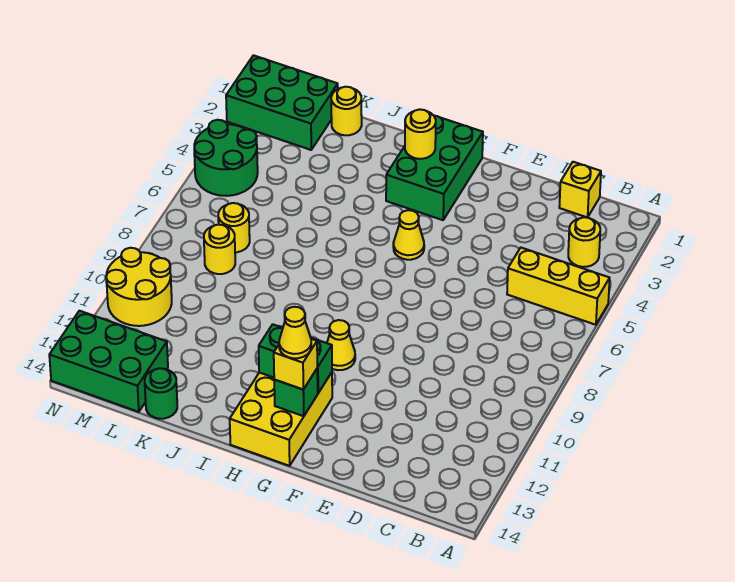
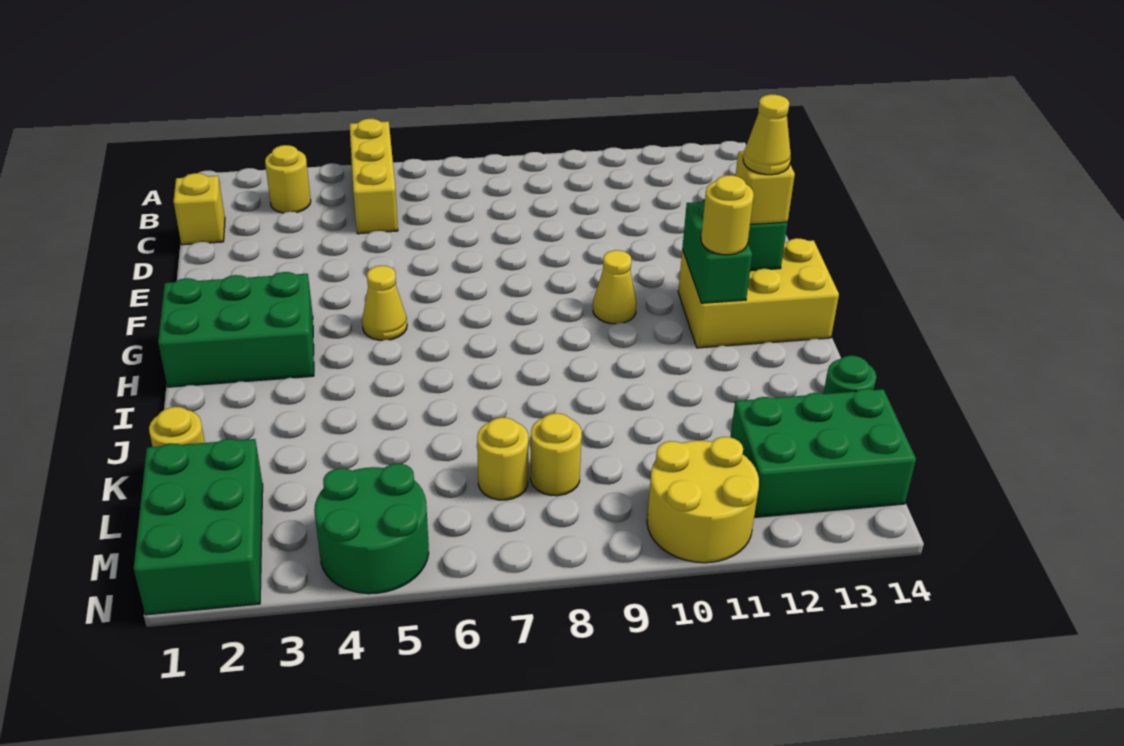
yellow 1x1 round brick [405,109,436,159] -> yellow 1x1 round brick moved to [701,175,754,255]
green 2x3 brick [49,311,168,412] -> green 2x3 brick turned to [730,389,916,517]

